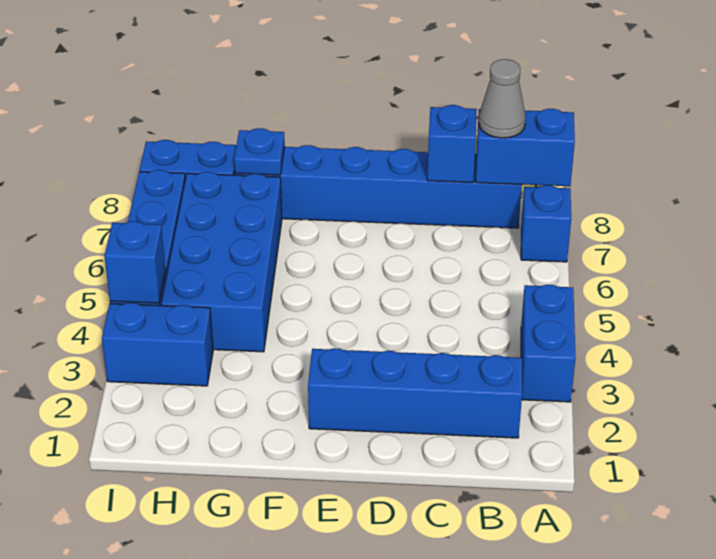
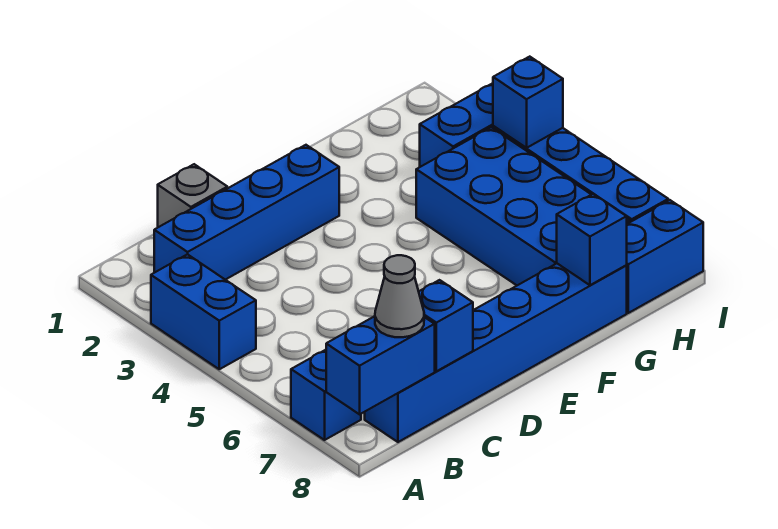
none -> grey 1x1 brick [158,164,227,227]
blue 1x1 plate [234,128,285,175] -> blue 1x1 brick [557,194,627,285]

